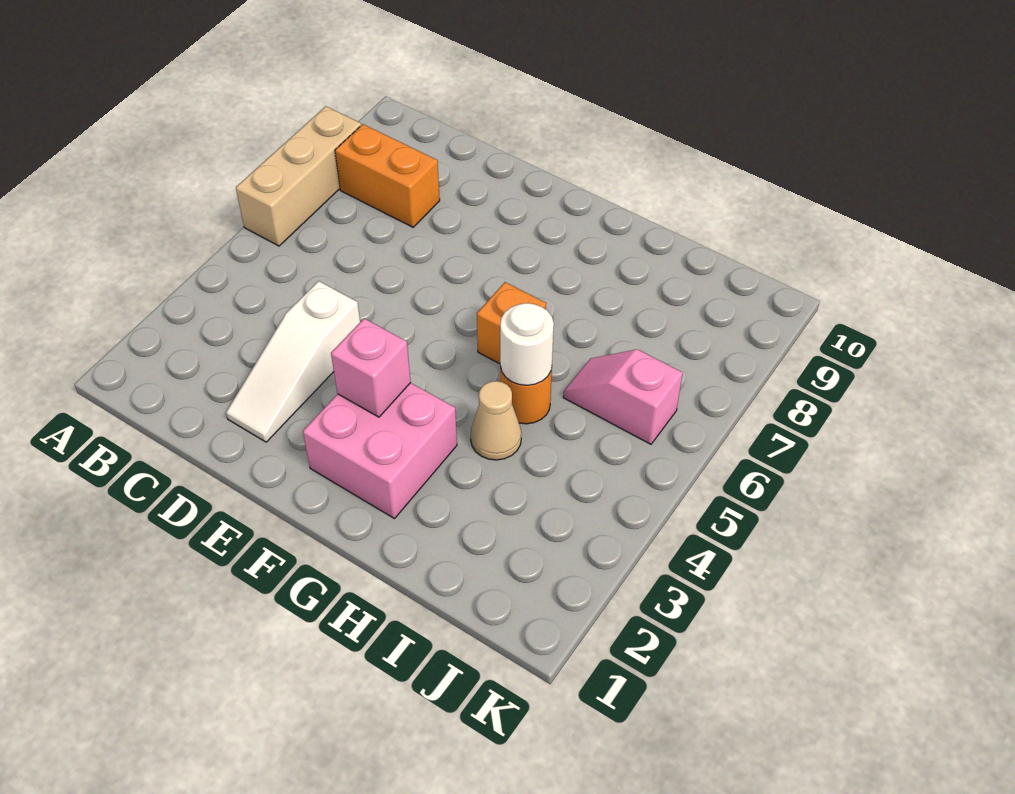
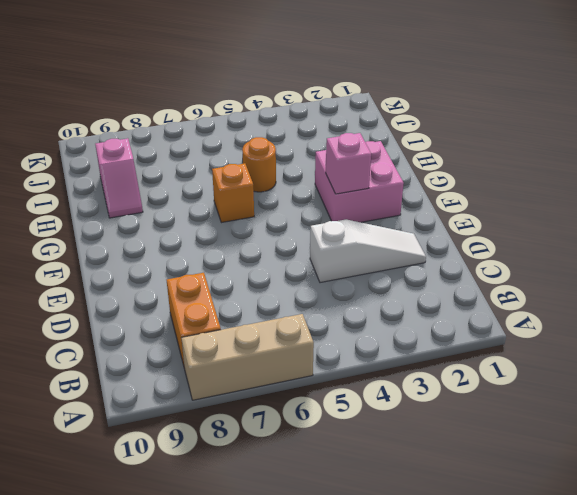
tan 1x1 cone [471,381,521,460] -> none
white 1x1 round brick [500,303,554,385] -> none
pink 1x2 slope [563,349,683,444] -> pink 1x2 slope moved to [95,138,143,218]

